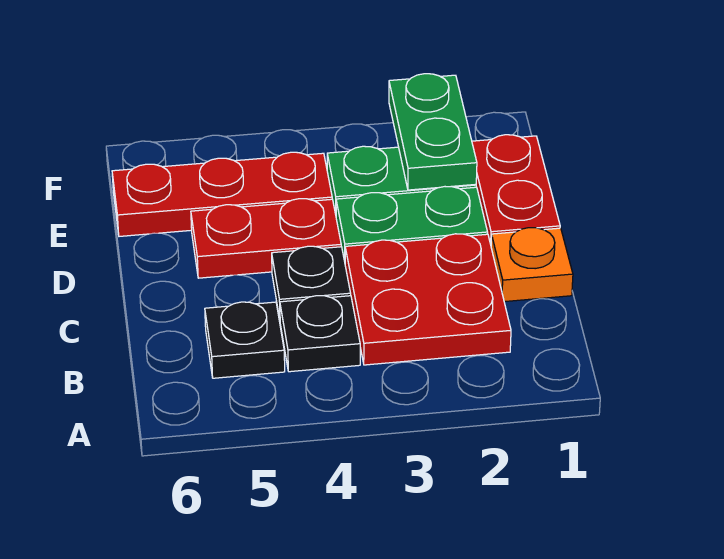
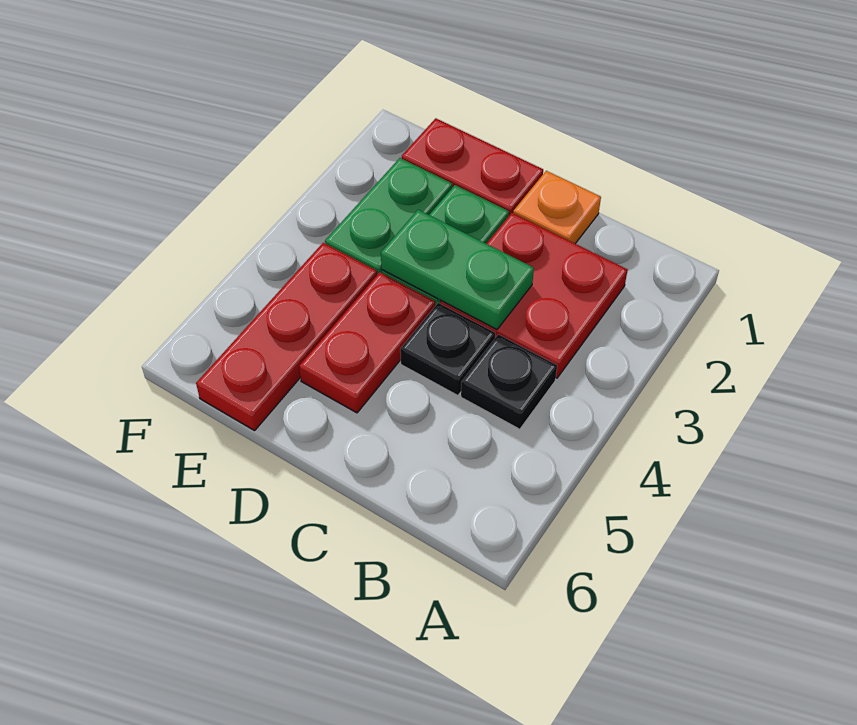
black 1x1 plate [205,302,285,378] -> none
green 1x2 plate [389,74,477,190] -> green 1x2 plate moved to [381,210,534,329]

